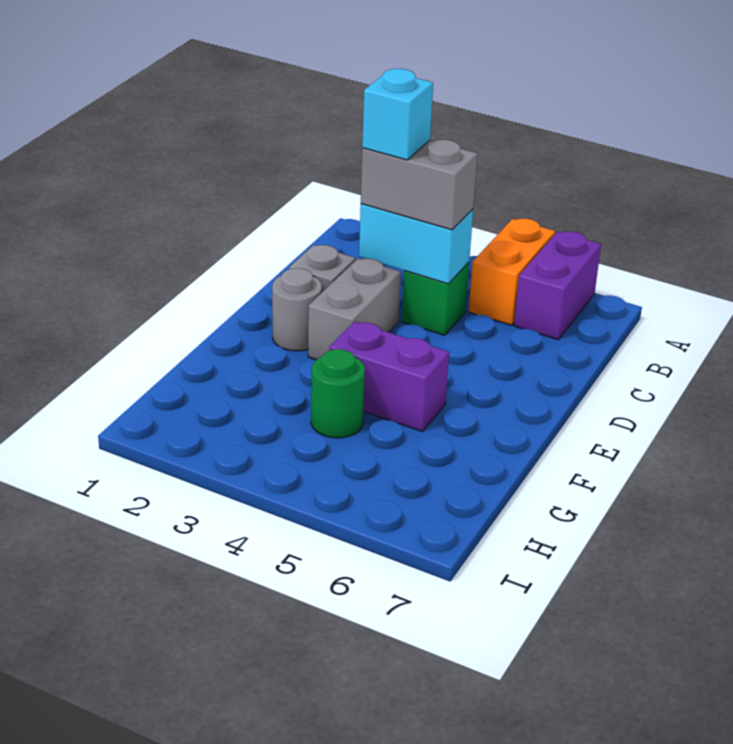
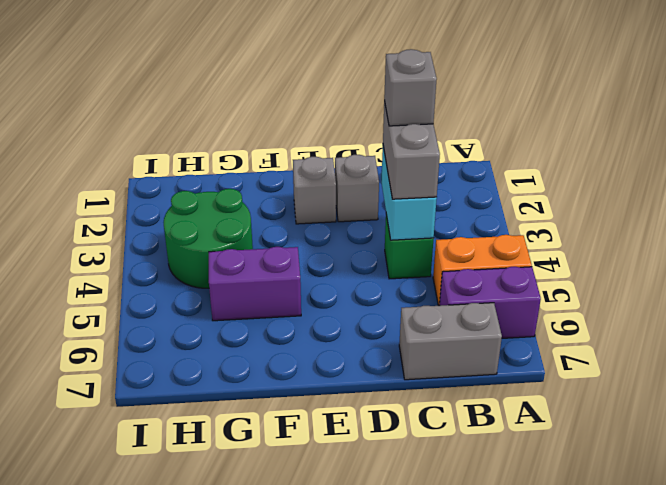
cyan 1x1 brick [362,69,433,160] -> grey 1x1 brick [384,49,437,126]
grey 1x2 brick [308,259,401,360] -> grey 1x2 brick moved to [399,303,502,380]
grey 1x1 round brick [272,268,322,351] -> grey 1x1 brick [293,157,336,224]
purple 1x2 brick [329,322,449,432] -> purple 1x2 brick turned to [209,247,301,321]
green 1x1 round brick [311,349,365,438] -> green 2x2 round brick [164,189,253,288]

